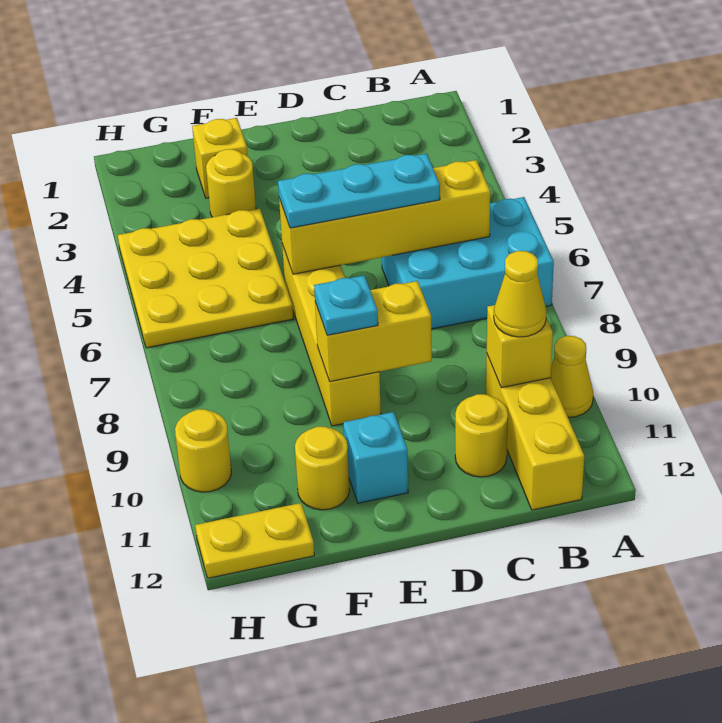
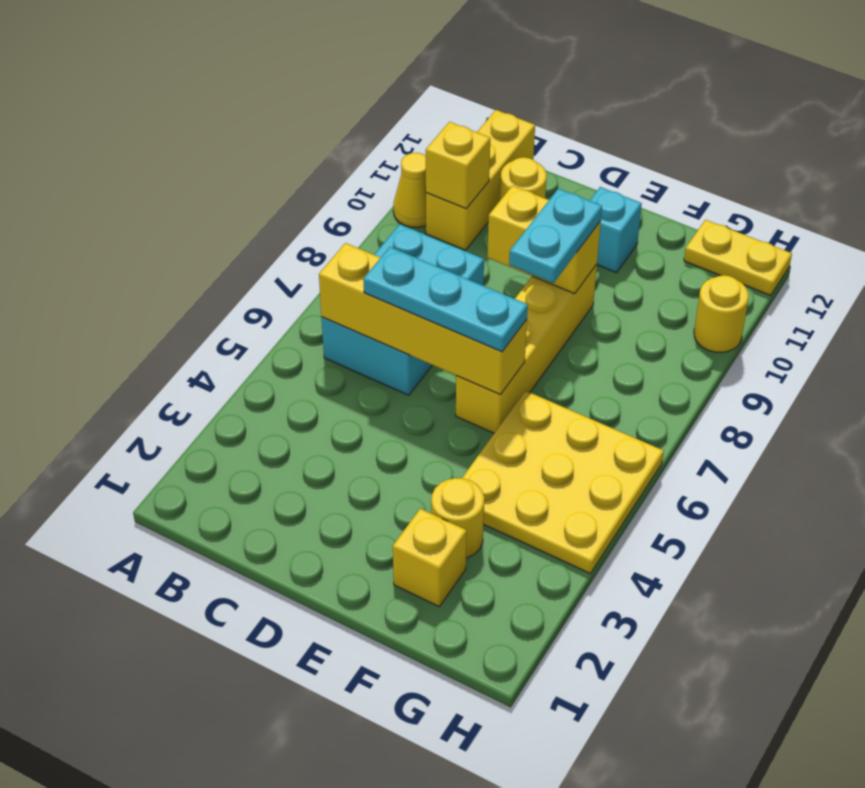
cyan 2x3 brick [382,197,554,329] -> cyan 2x3 brick turned to [322,224,484,395]
yellow 1x1 cone [494,251,547,337] -> none
cyan 1x1 plate [314,275,378,335] -> cyan 1x2 plate [509,189,602,283]
yellow 1x1 round brick [295,427,350,510] -> none

